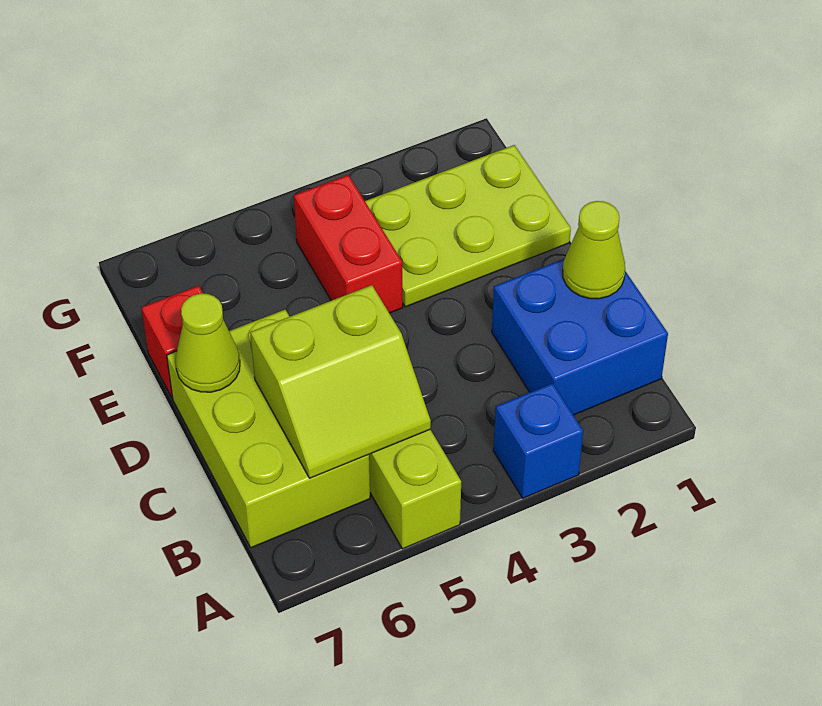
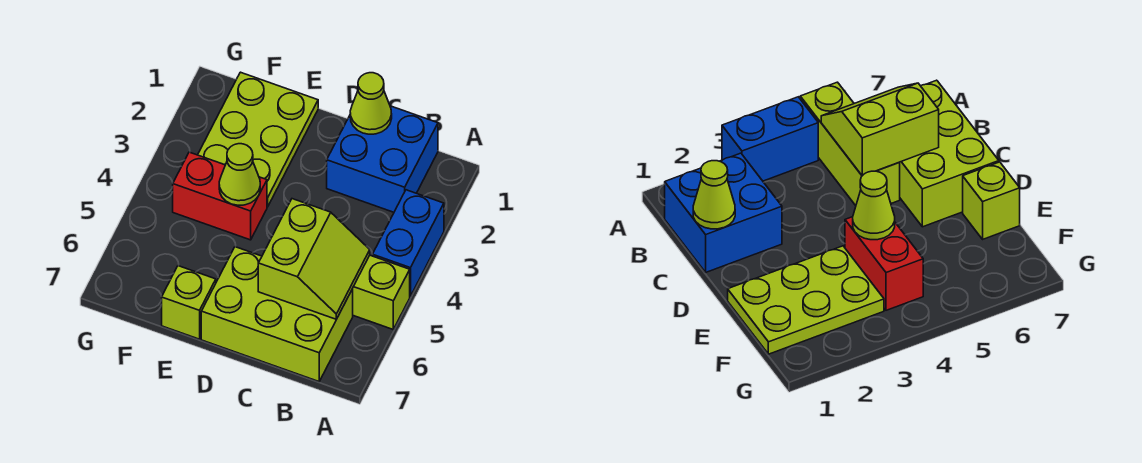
blue 1x1 brick [493,383,583,498] -> blue 1x2 brick [373,190,444,296]
lime 1x1 cone [175,293,240,392] -> lime 1x1 cone moved to [219,144,260,205]
red 1x1 brick [141,286,203,398] -> lime 1x1 brick [162,266,216,339]

